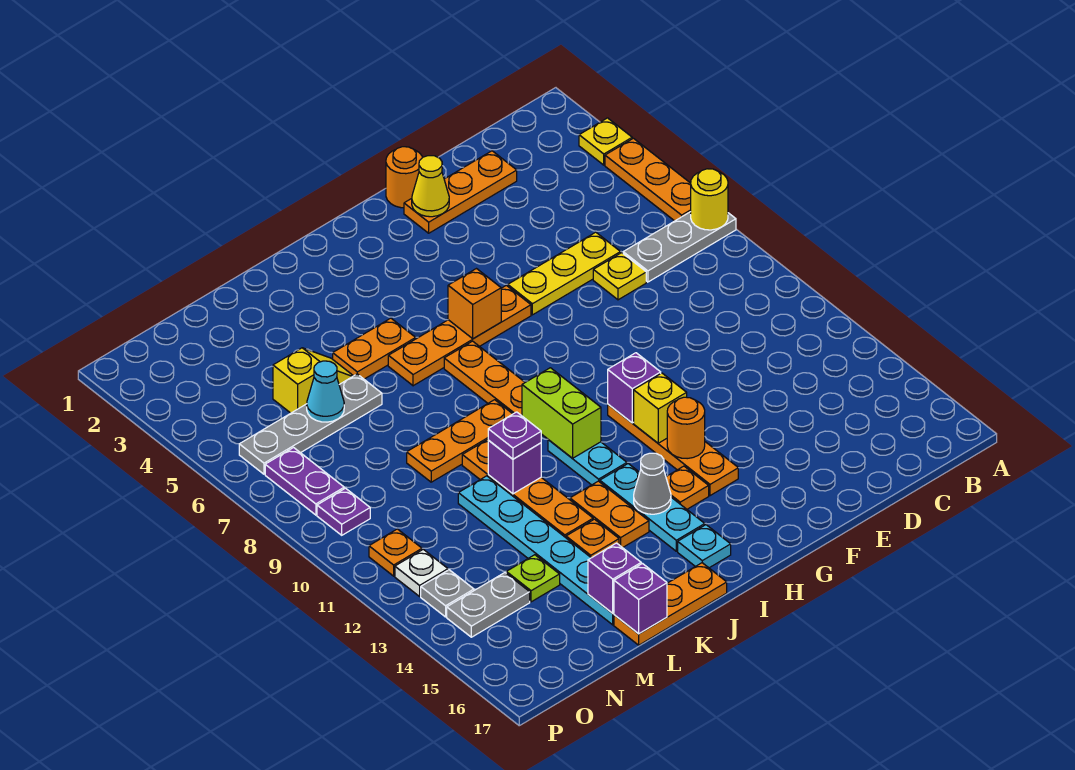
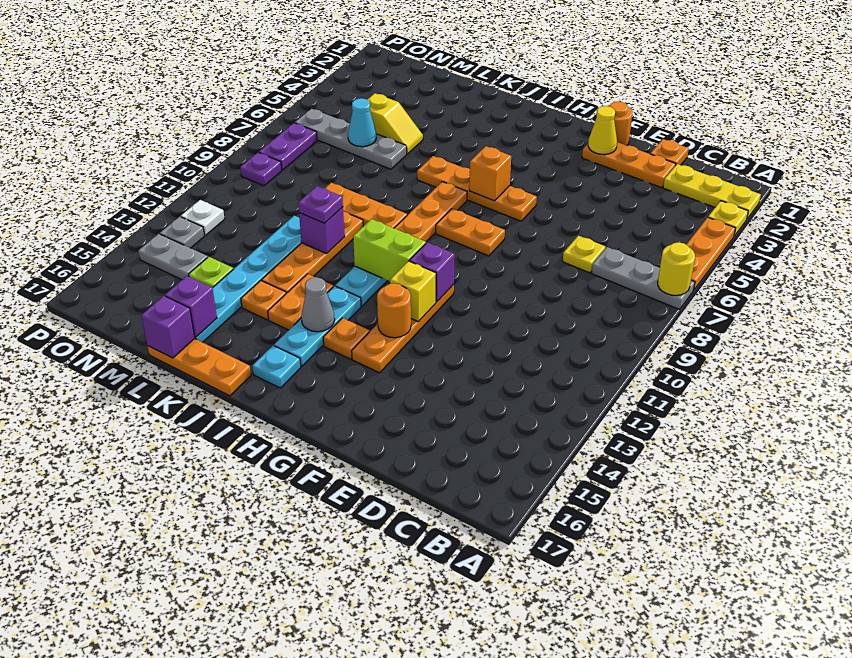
yellow 1x3 plate [508,232,621,315] -> yellow 1x3 plate moved to [663,164,761,219]
lime 1x2 brick [522,368,601,458] -> lime 1x2 brick turned to [353,219,426,281]
orange 1x2 plate [333,318,416,379] -> orange 1x2 plate moved to [436,209,505,256]
orange 1x1 plate [369,529,422,576] -> orange 1x1 plate moved to [650,139,689,165]

